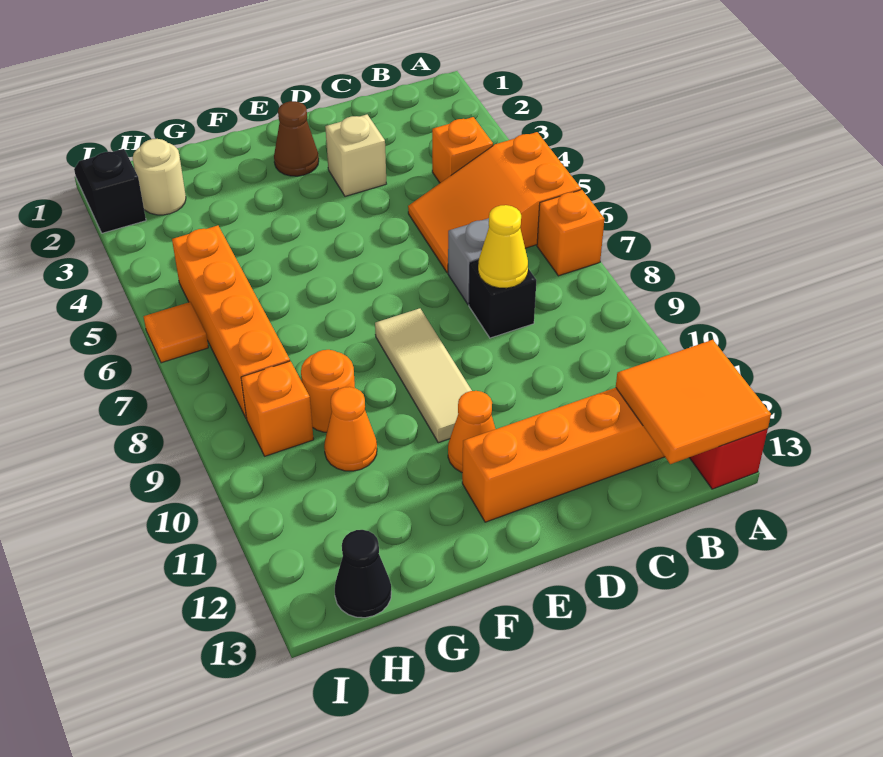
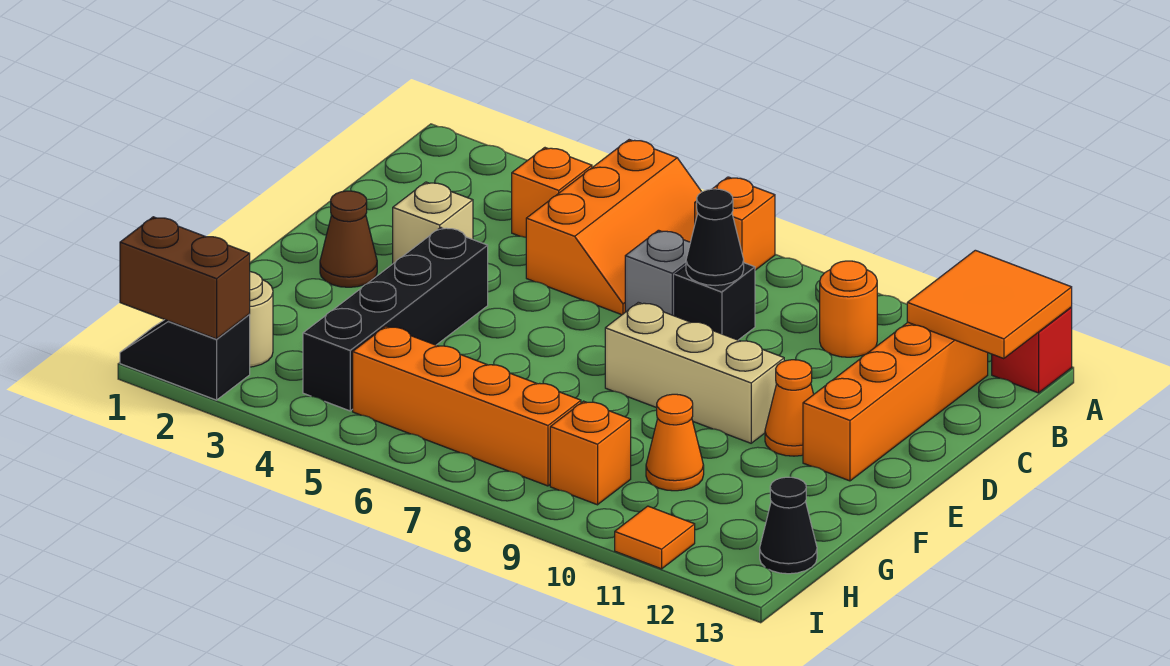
orange 2x3 slope [408,132,581,273] -> orange 2x3 slope turned to [526,140,701,315]
yellow 1x1 cone [478,205,528,288] -> black 1x1 cone [686,189,744,286]
none -> black 1x4 brick [303,227,488,411]
tan 1x3 tile [375,308,472,443] -> tan 1x3 brick [605,302,784,443]
orange 1x1 round brick [301,350,355,432] -> orange 1x1 round brick moved to [820,261,877,357]
none -> brown 1x2 brick [120,217,250,339]
orange 1x1 tile [144,302,208,363] -> orange 1x1 tile moved to [615,506,695,569]

